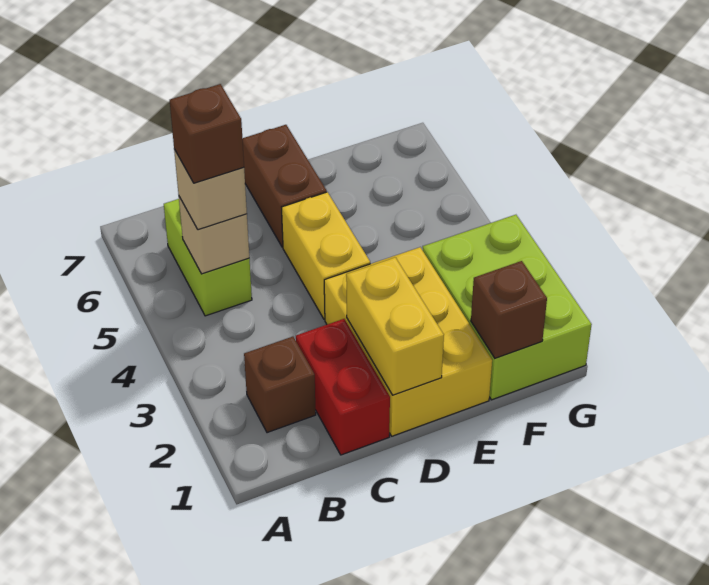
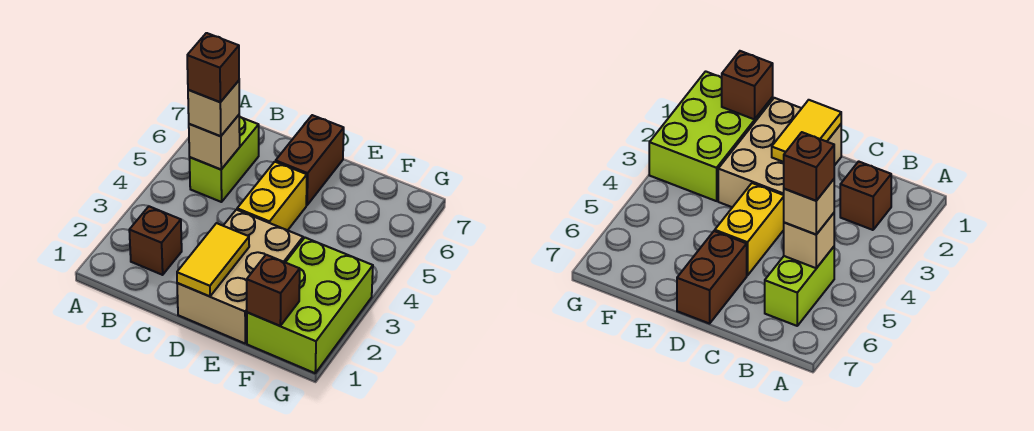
red 1x2 brick [296,319,390,455] -> none
yellow 2x3 brick [324,247,492,436] -> tan 2x3 brick [177,210,303,343]
yellow 1x2 brick [346,257,444,395] -> yellow 1x2 tile [177,223,249,296]

